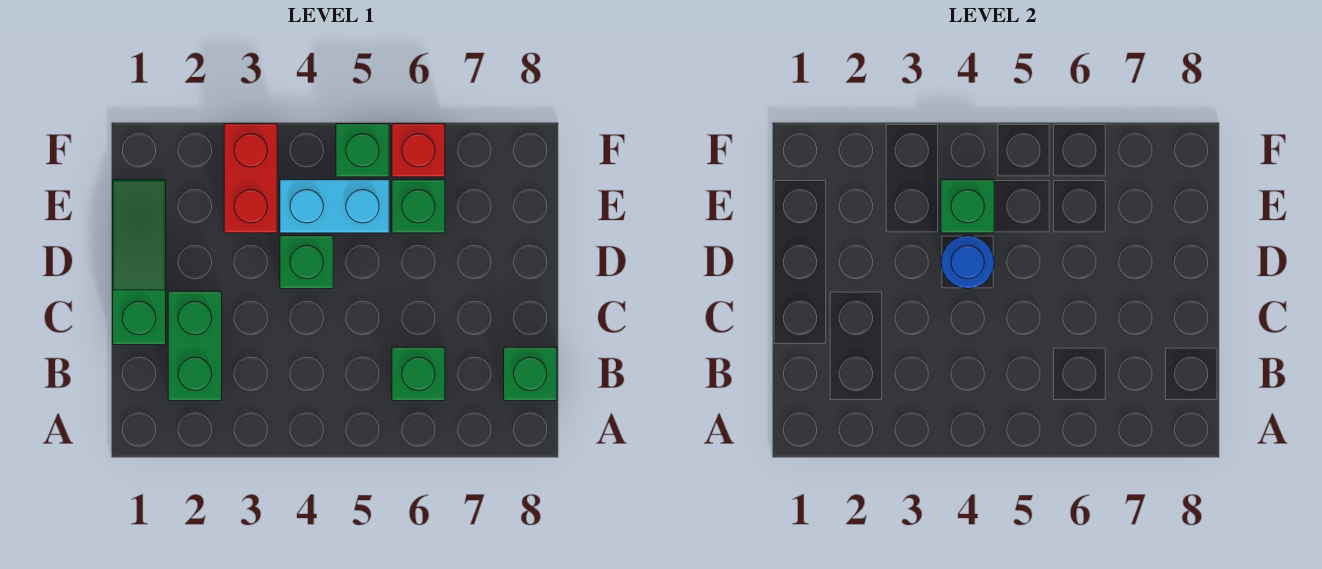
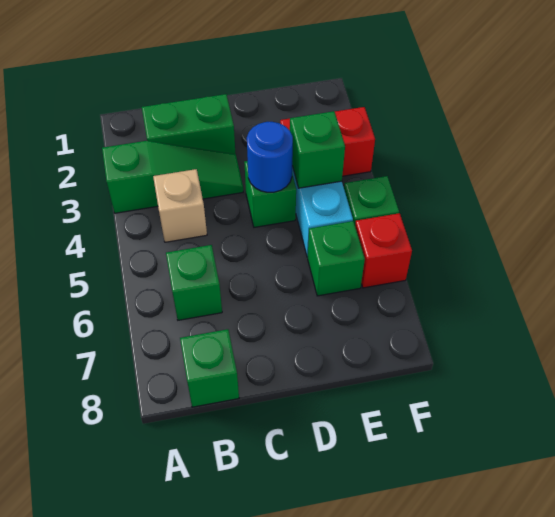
none -> tan 1x1 brick [153,169,207,242]
green 1x3 slope [113,180,166,345] -> green 1x3 slope moved to [102,141,243,213]

